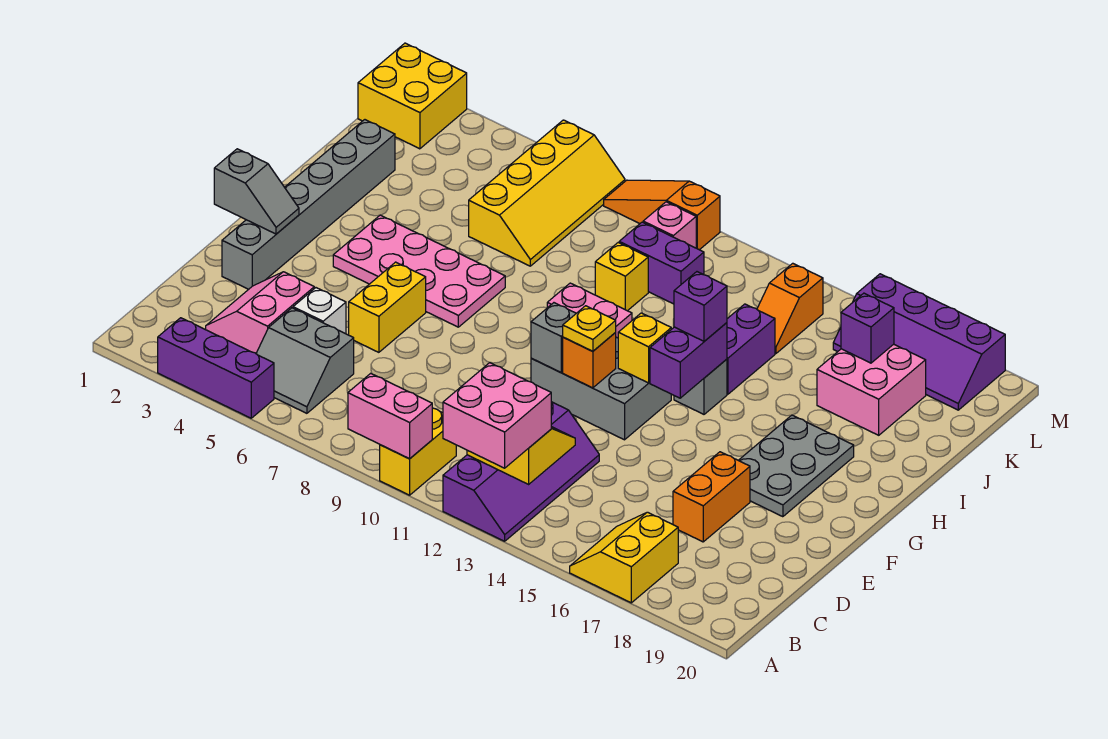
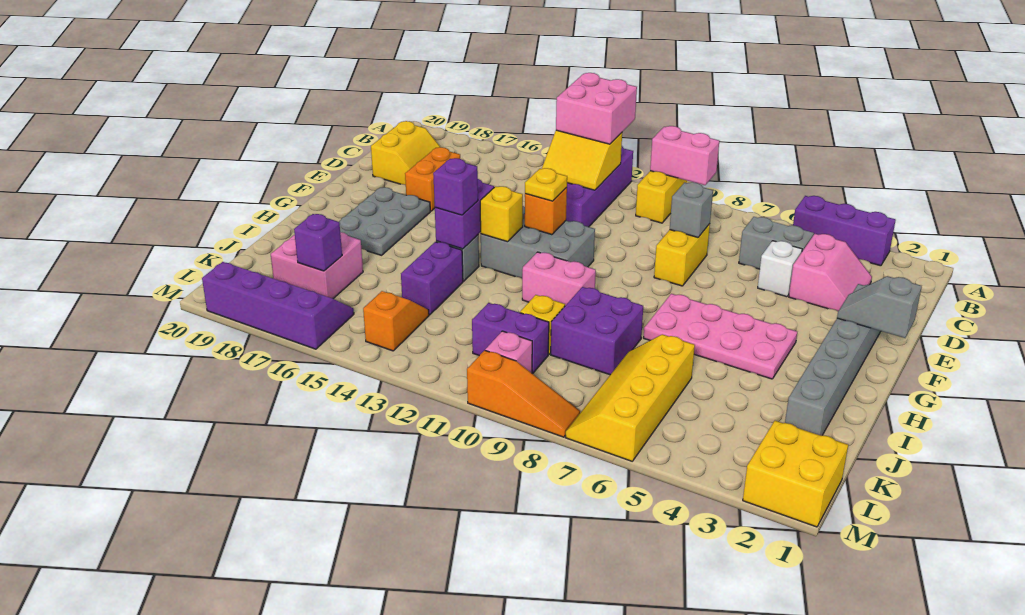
yellow 2x2 slope [570,512,678,603] -> yellow 2x2 slope moved to [371,121,440,185]
yellow 1x2 brick [349,262,426,352] -> yellow 1x2 brick moved to [654,224,710,286]
grey 1x1 brick [531,303,576,372] -> grey 1x1 brick moved to [670,182,713,237]
none -> purple 2x2 brick [551,287,643,375]

